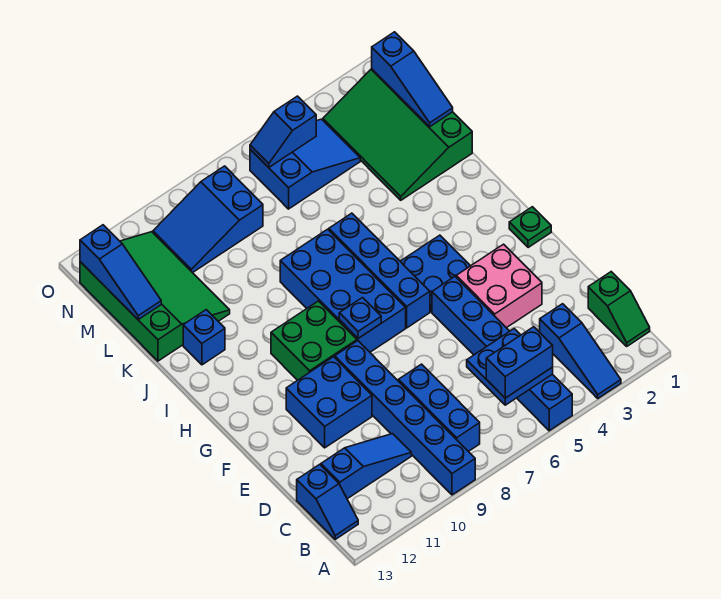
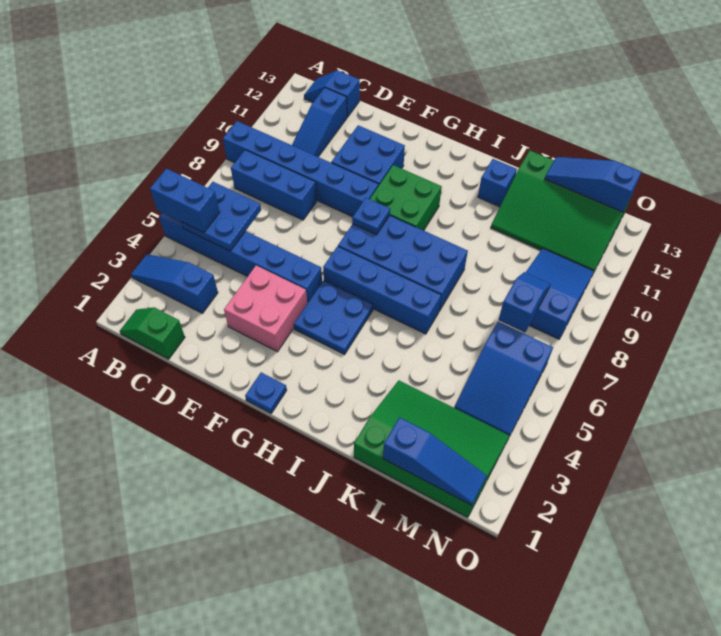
blue 1x2 brick [486,327,553,398] -> blue 1x2 brick turned to [150,169,220,232]
green 1x1 plate [509,207,551,248] -> blue 1x1 plate [245,372,287,413]
blue 1x3 slope [372,32,453,127] -> blue 1x3 slope turned to [383,417,487,505]
blue 1x2 slope [250,96,316,167] -> blue 1x2 slope moved to [499,272,551,332]

